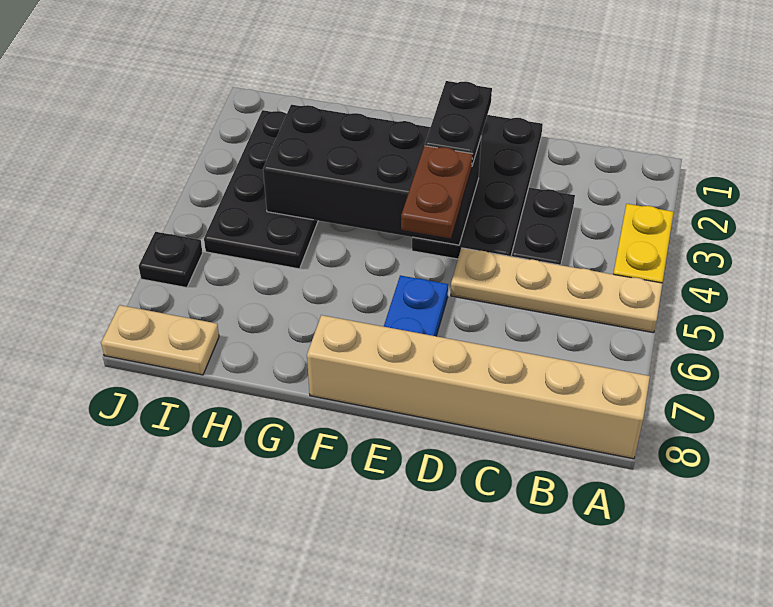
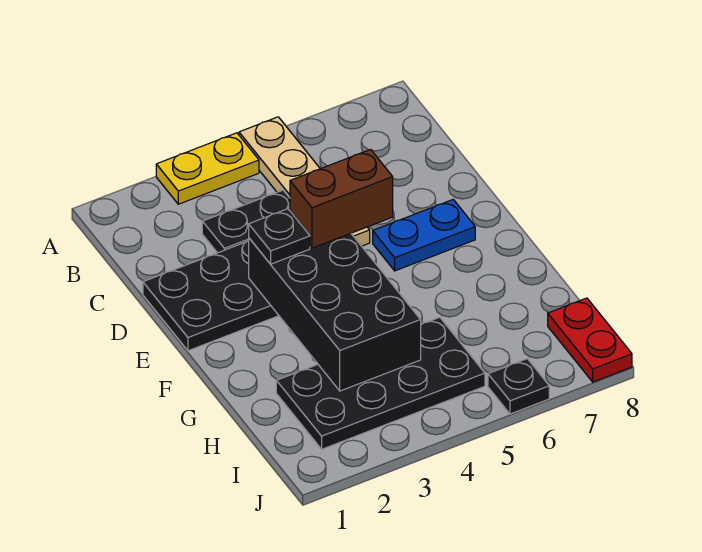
tan 1x6 brick [307,315,650,459] -> none
black 1x2 plate [425,81,492,165] -> black 1x1 plate [249,209,310,264]
brown 1x2 plate [401,146,472,238] -> brown 1x2 brick [290,150,393,248]
tan 1x2 plate [101,305,219,375] -> red 1x2 plate [548,298,632,382]

